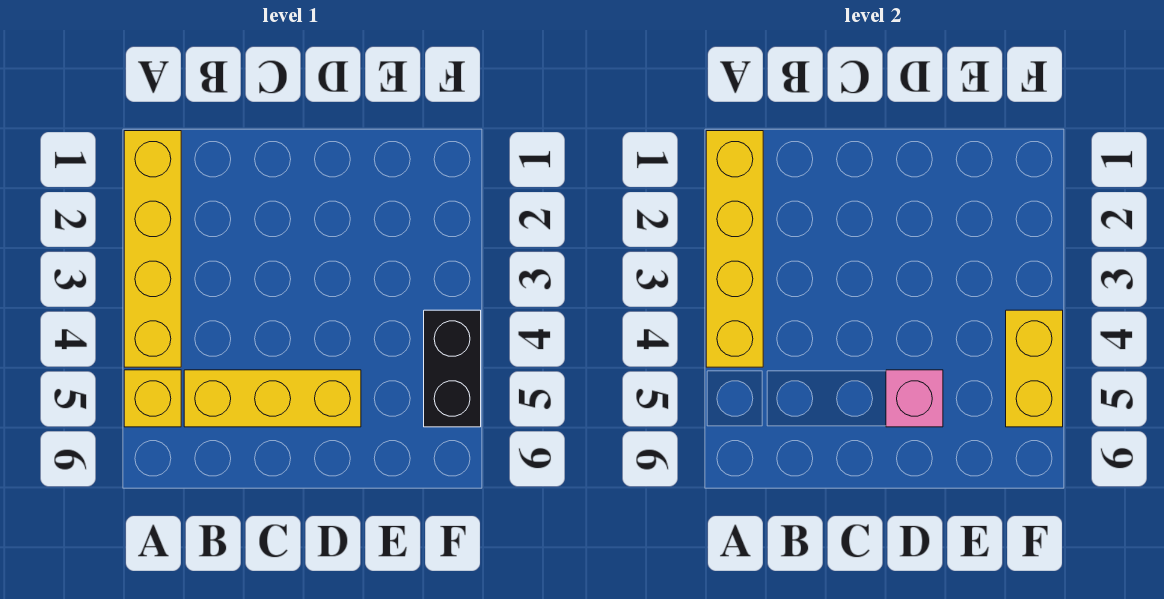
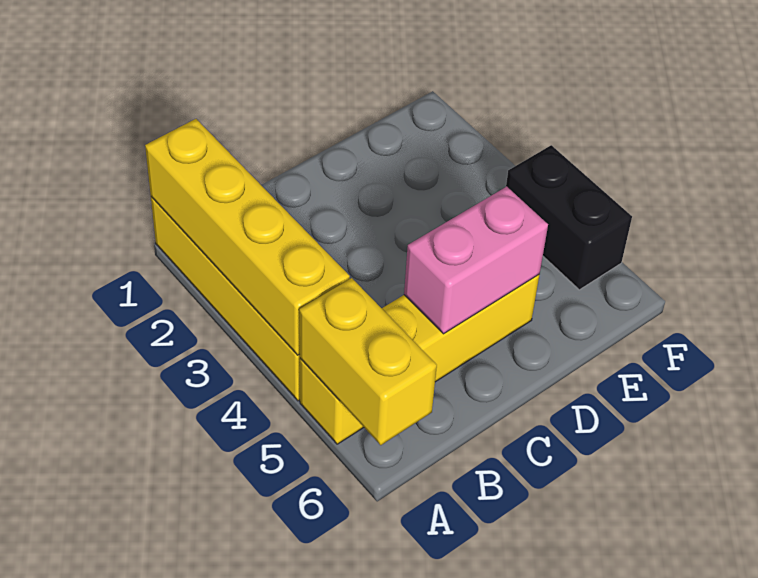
pink 1x1 brick [886,370,943,427] -> pink 1x2 brick [404,187,548,334]
yellow 1x2 brick [1006,310,1063,427] -> yellow 1x2 brick moved to [299,278,437,445]

